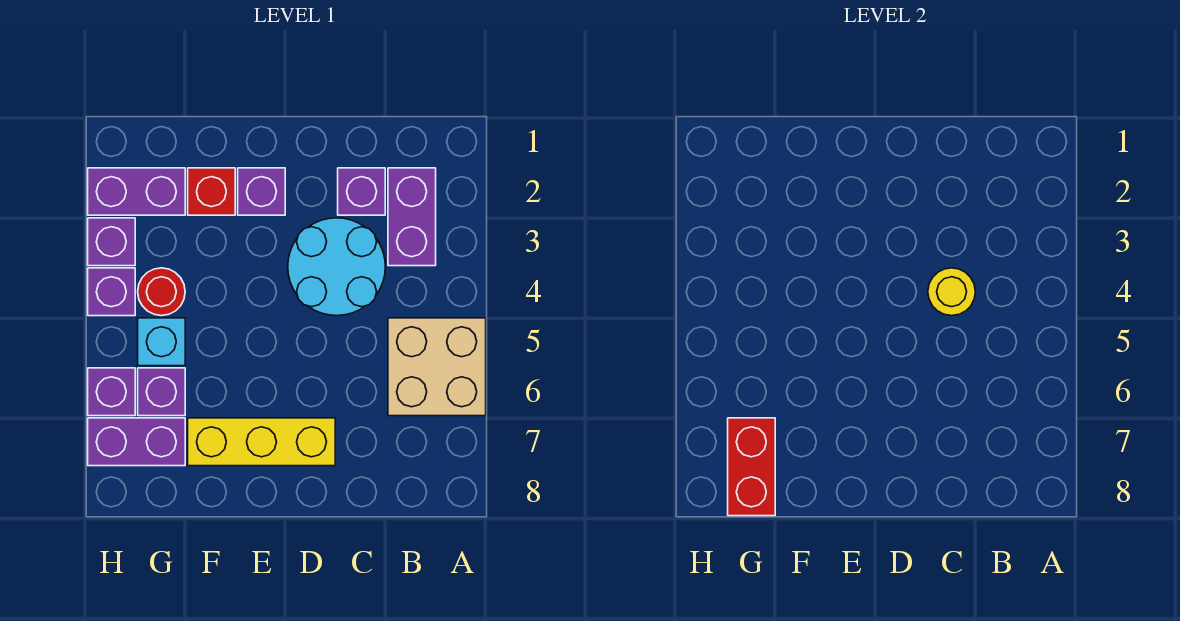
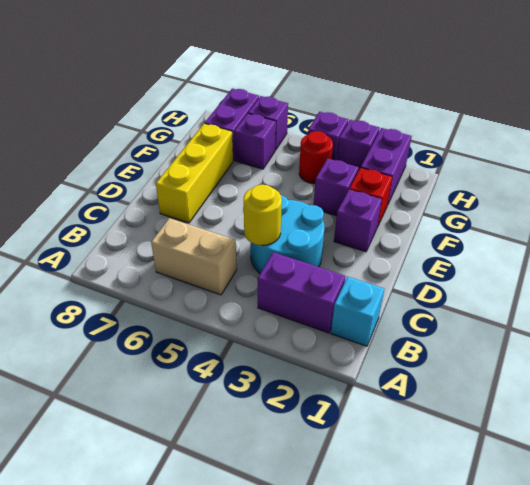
tan 2x2 brick [388,318,486,416] -> tan 1x2 brick [151,218,237,295]
purple 1x1 brick [338,168,385,215] -> purple 1x1 brick moved to [314,158,359,216]
cyan 1x1 brick [138,318,185,366] -> cyan 1x1 brick moved to [331,277,384,346]
red 1x2 brick [728,418,775,516] -> none

